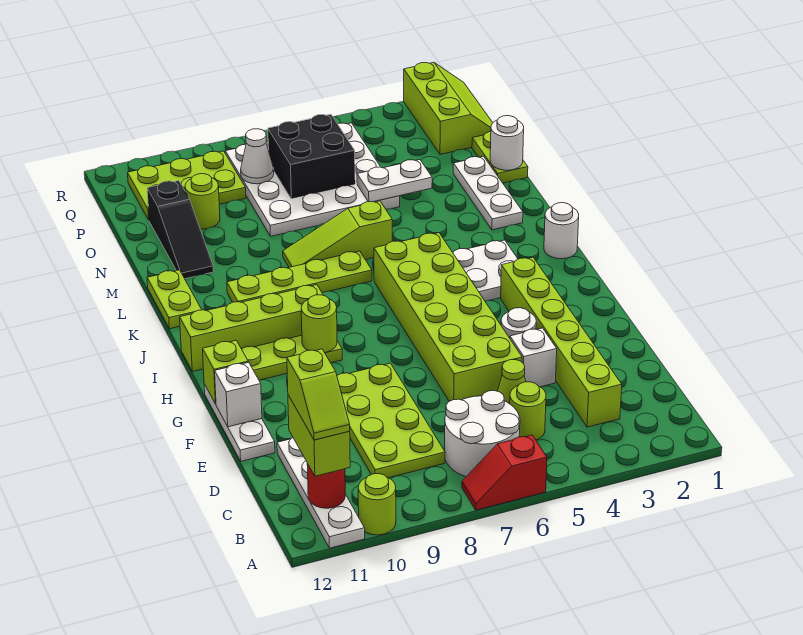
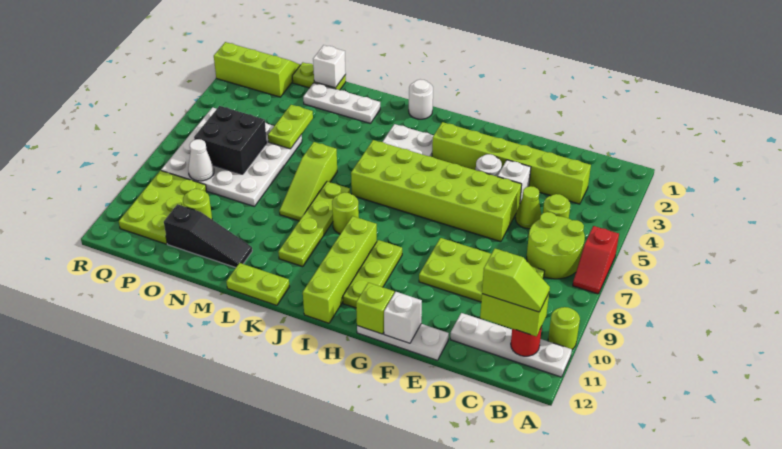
white 2x2 round brick [445,391,520,476] -> lime 2x2 round brick [527,212,585,279]
lime 1x1 round brick [301,295,337,353] -> lime 1x1 round brick moved to [332,192,359,234]
white 1x1 round brick [490,116,524,170] -> white 1x1 brick [313,45,346,88]
white 1x2 plate [357,160,432,202] -> lime 1x2 plate [268,105,313,149]

